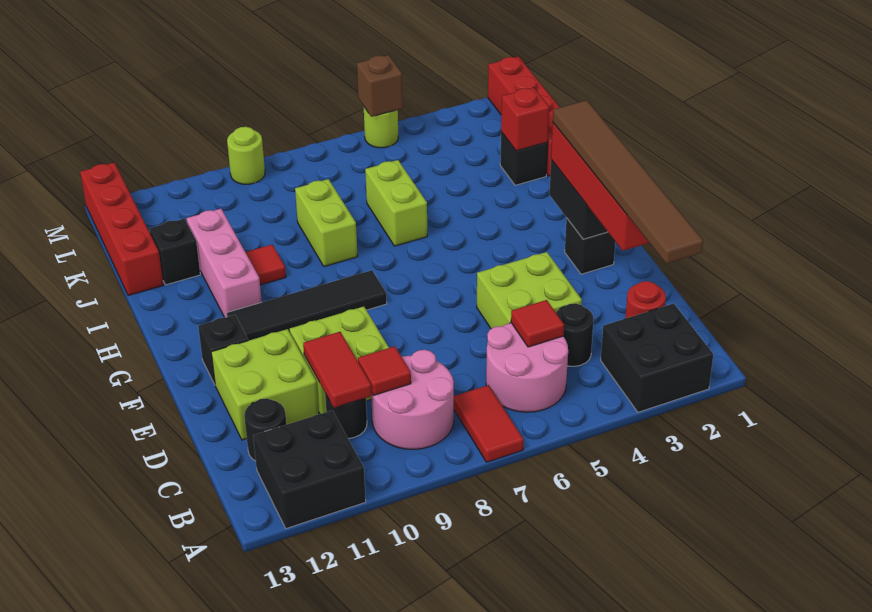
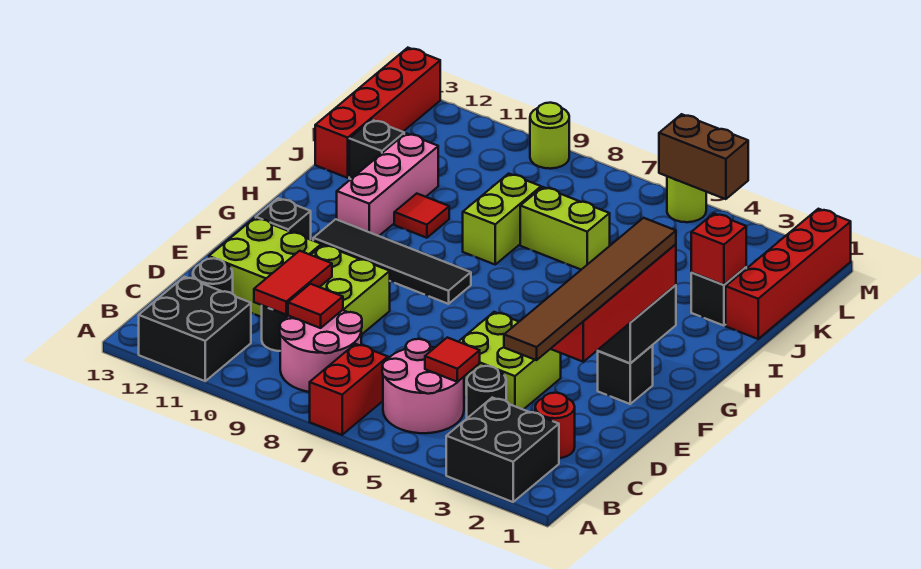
red 1x2 tile [454,385,524,462] -> red 1x2 brick [310,344,388,435]
lime 1x2 brick [365,160,427,246] -> lime 1x2 brick turned to [520,187,610,270]
brown 1x1 brick [357,55,403,117] -> brown 1x2 brick [659,114,748,199]

